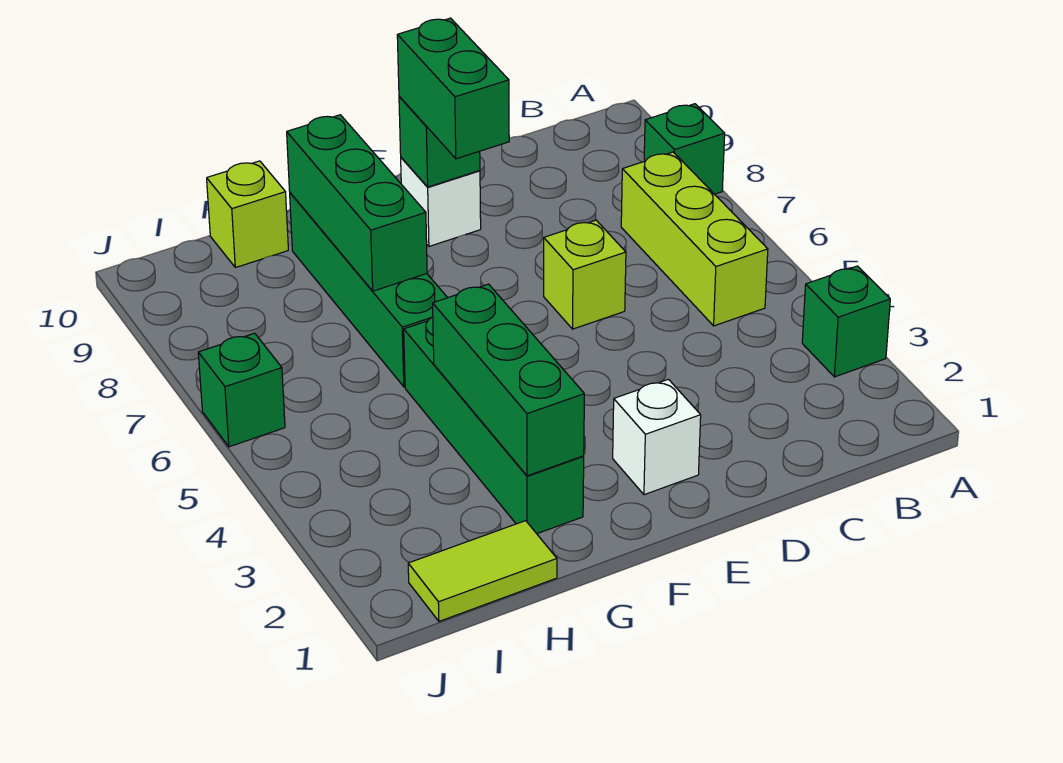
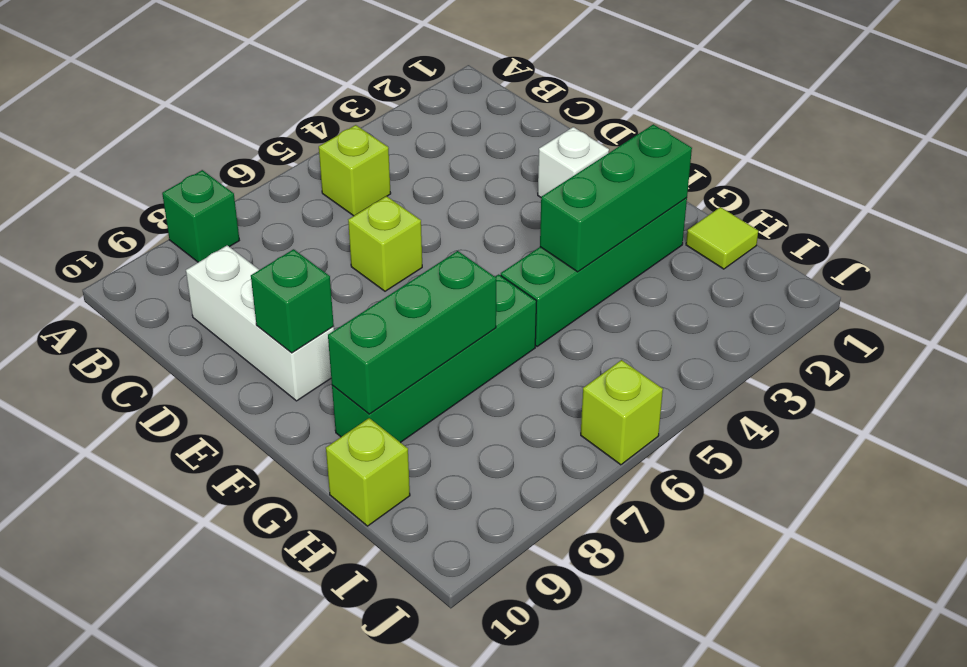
green 1x1 brick [802,266,890,377] -> none
lime 1x3 brick [621,152,768,326] -> lime 1x1 brick [319,125,391,216]
green 1x2 brick [397,18,509,159] -> none
white 1x1 brick [401,158,481,246] -> white 1x3 brick [186,245,334,401]
lime 1x2 tile [408,521,557,621] -> lime 1x1 tile [686,207,758,269]
green 1x1 brick [198,333,285,447] -> lime 1x1 brick [581,360,663,465]

